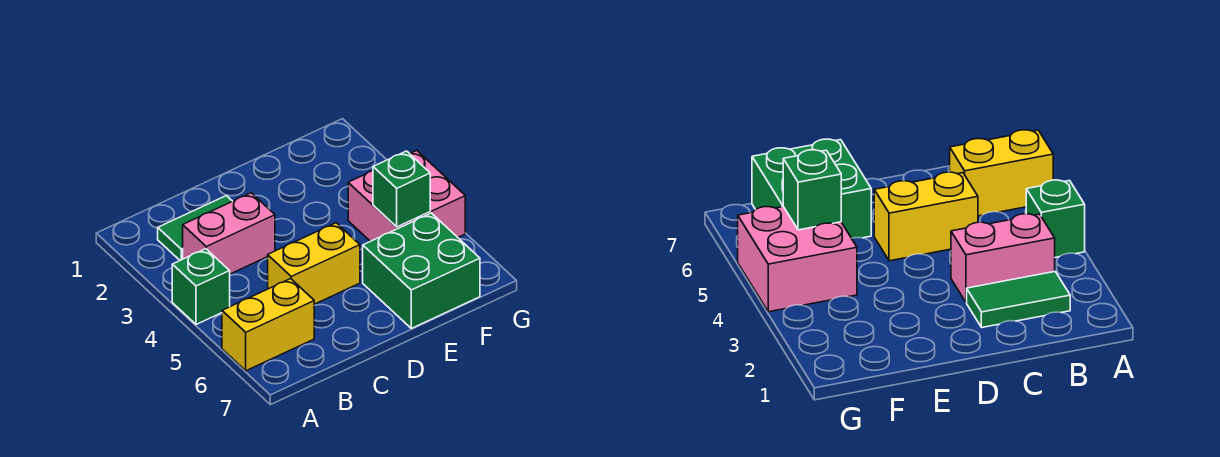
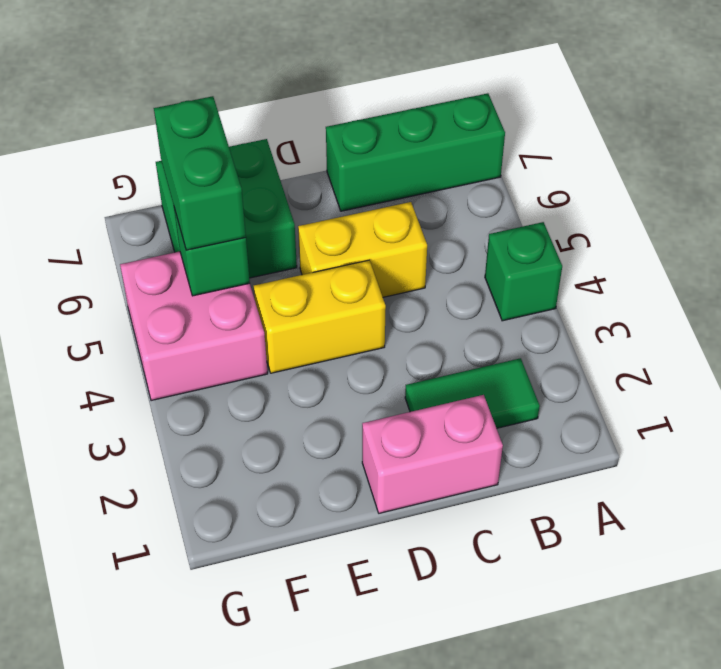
yellow 1x2 brick [222,279,314,371] -> yellow 1x2 brick moved to [254,260,386,373]
none -> green 1x3 brick [326,93,505,211]
pink 1x2 brick [183,193,275,274] -> pink 1x2 brick moved to [362,395,503,513]
none -> green 1x2 brick [154,96,246,250]

